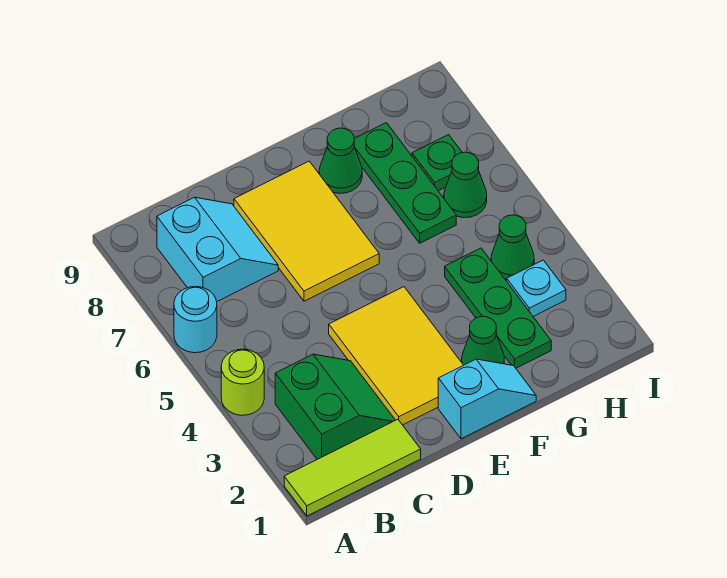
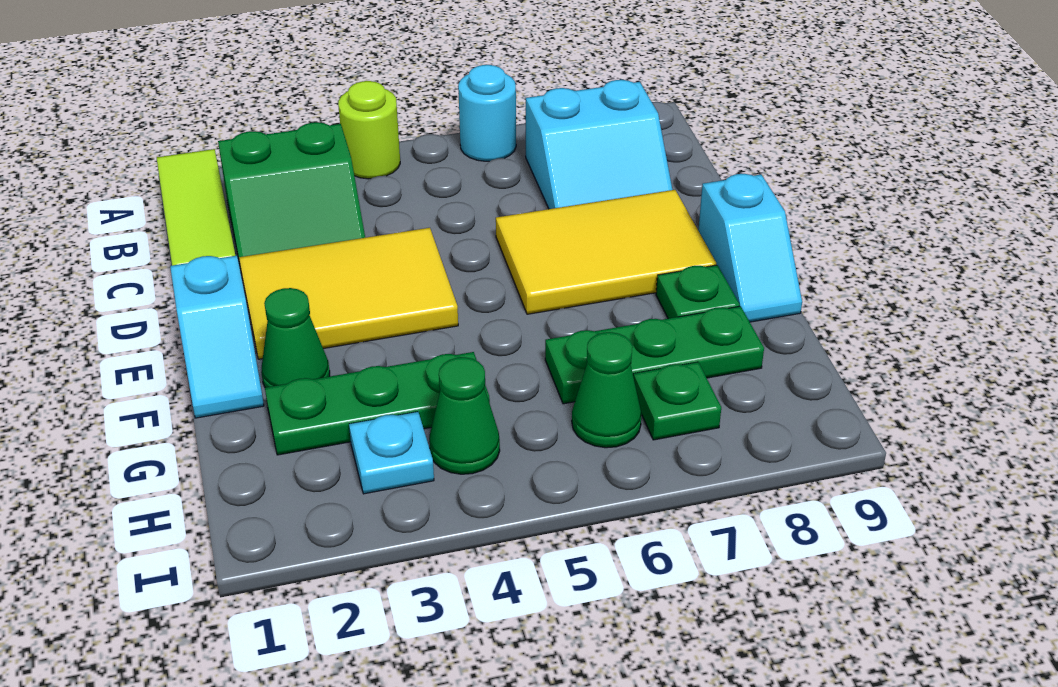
none -> cyan 1x2 slope [698,174,802,322]
green 1x1 cone [319,128,362,193] -> green 1x1 plate [656,265,740,319]

